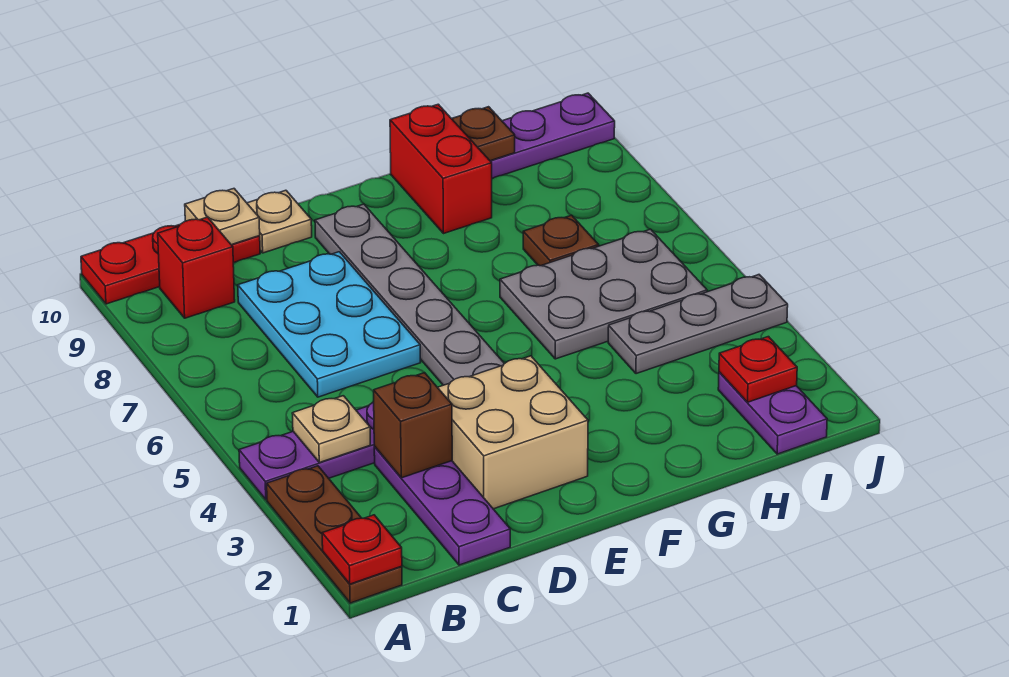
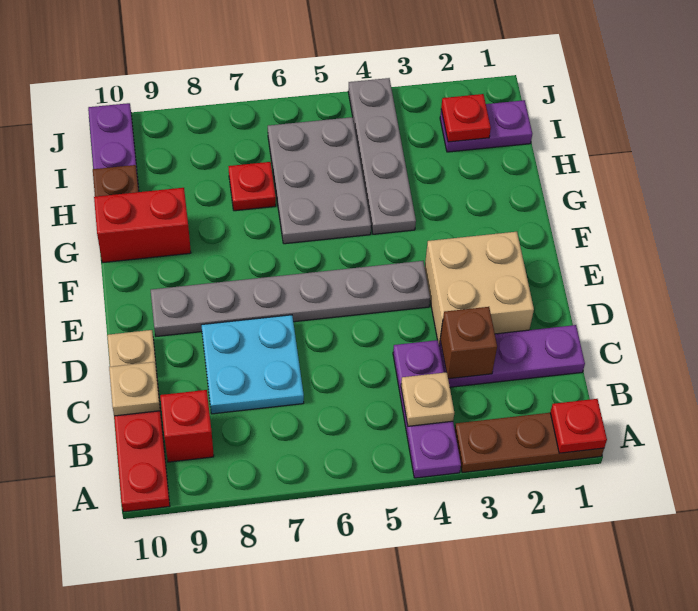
cyan 2x3 plate [238,252,421,397] -> cyan 2x2 plate [201,315,304,414]
grey 1x3 plate [608,275,788,374] -> grey 1x4 plate [348,78,416,234]
brown 1x1 plate [523,215,599,266] -> red 1x1 plate [228,162,276,211]

